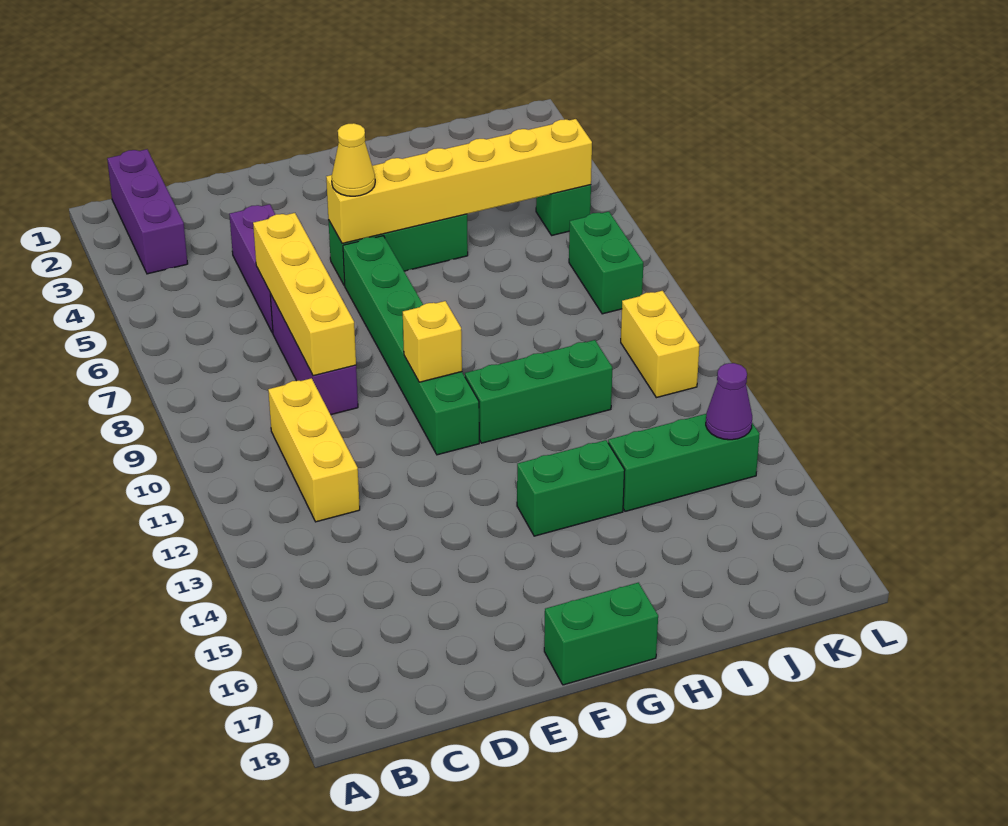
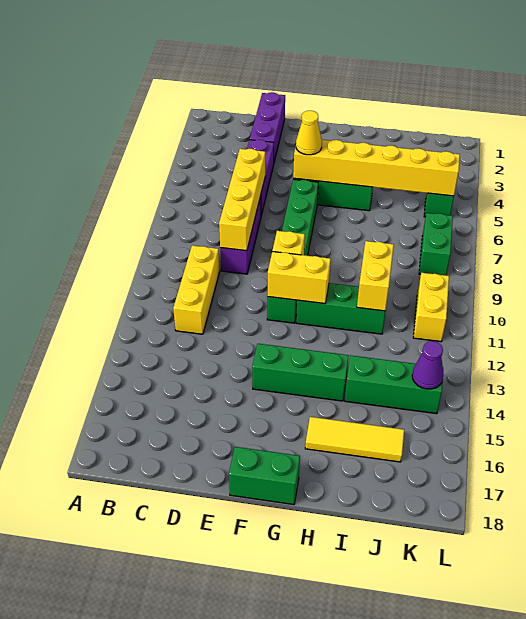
purple 1x3 brick [107,149,188,274] -> purple 1x3 brick moved to [250,92,285,162]
none -> yellow 1x2 brick [268,252,331,304]
green 1x2 brick [517,440,625,536] -> green 1x3 brick [252,344,349,401]
none -> yellow 1x3 tile [305,417,404,462]
none -> yellow 1x2 brick [357,241,394,311]

